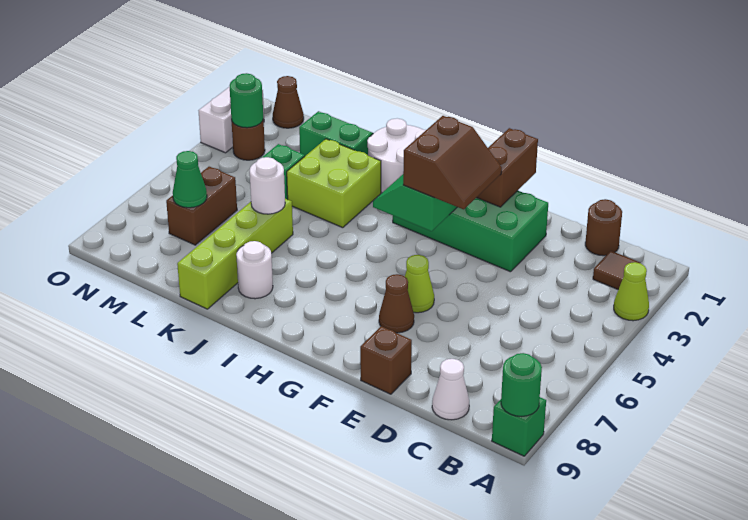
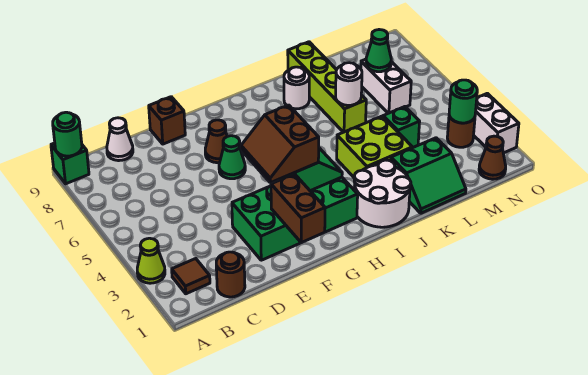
lime 1x1 cone [405,255,434,313] -> green 1x1 cone [219,136,245,179]
brown 1x2 brick [166,167,237,245] -> white 1x2 brick [361,59,411,113]

